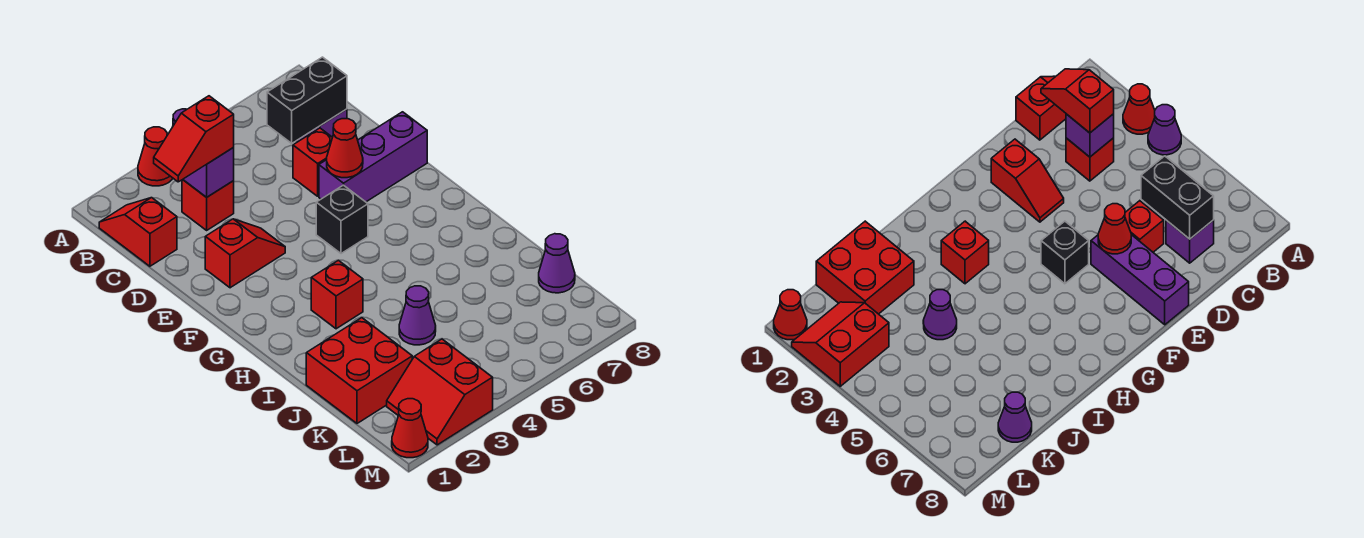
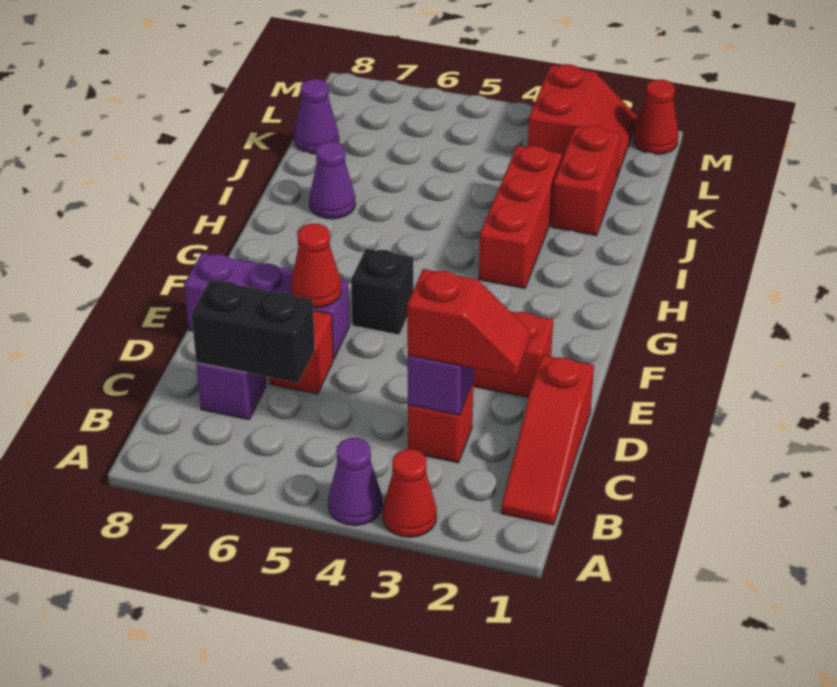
red 1x2 slope [99,198,177,266] -> red 1x3 slope [501,355,594,525]
red 1x1 brick [311,260,363,329] -> red 1x3 brick [479,146,562,288]
red 2x2 brick [306,318,412,423] -> red 1x2 brick [551,126,620,236]
purple 1x1 cone [399,286,436,345] -> purple 1x1 cone moved to [309,142,356,219]

